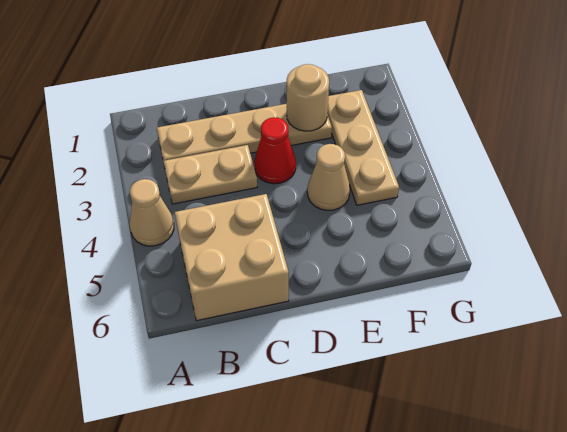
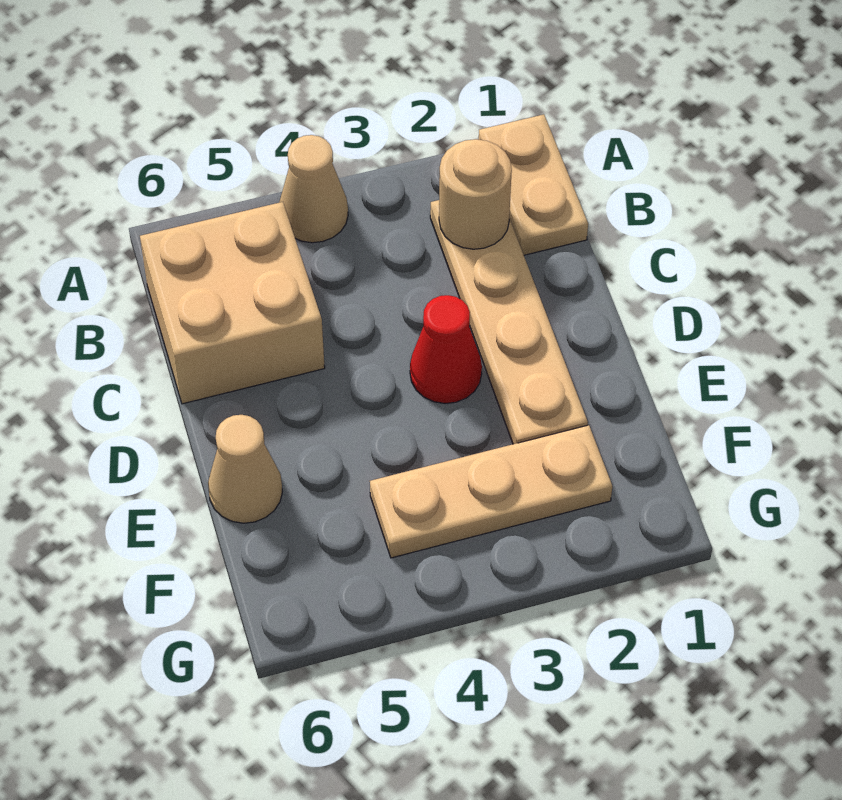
tan 1x2 plate [163,145,257,204] -> tan 1x2 plate moved to [479,114,588,255]
tan 1x1 round brick [287,64,329,131] -> tan 1x1 round brick moved to [439,139,512,249]
tan 1x1 cone [307,144,350,210] -> tan 1x1 cone moved to [208,415,282,523]

